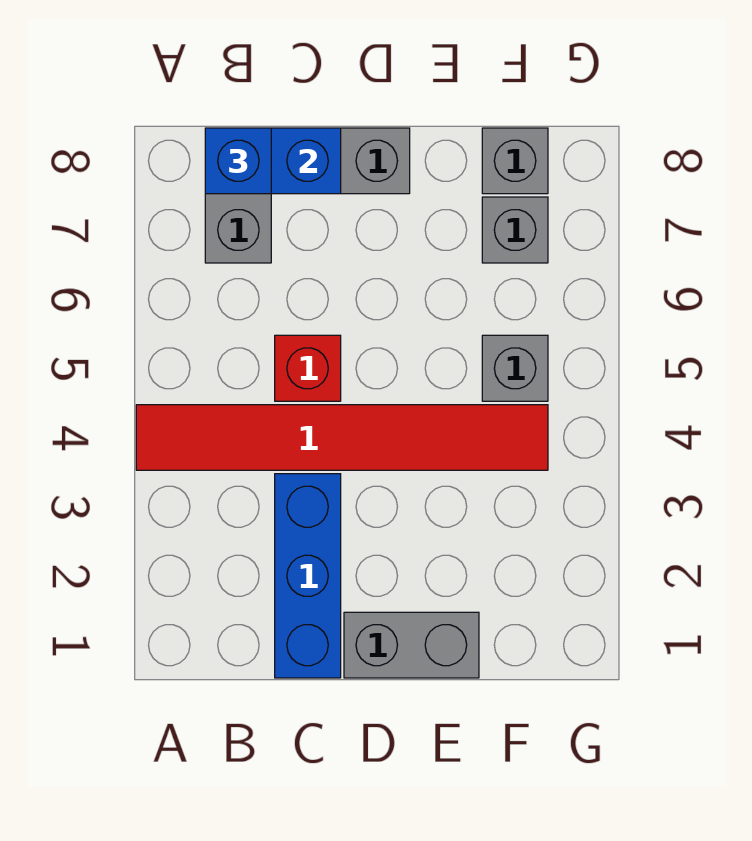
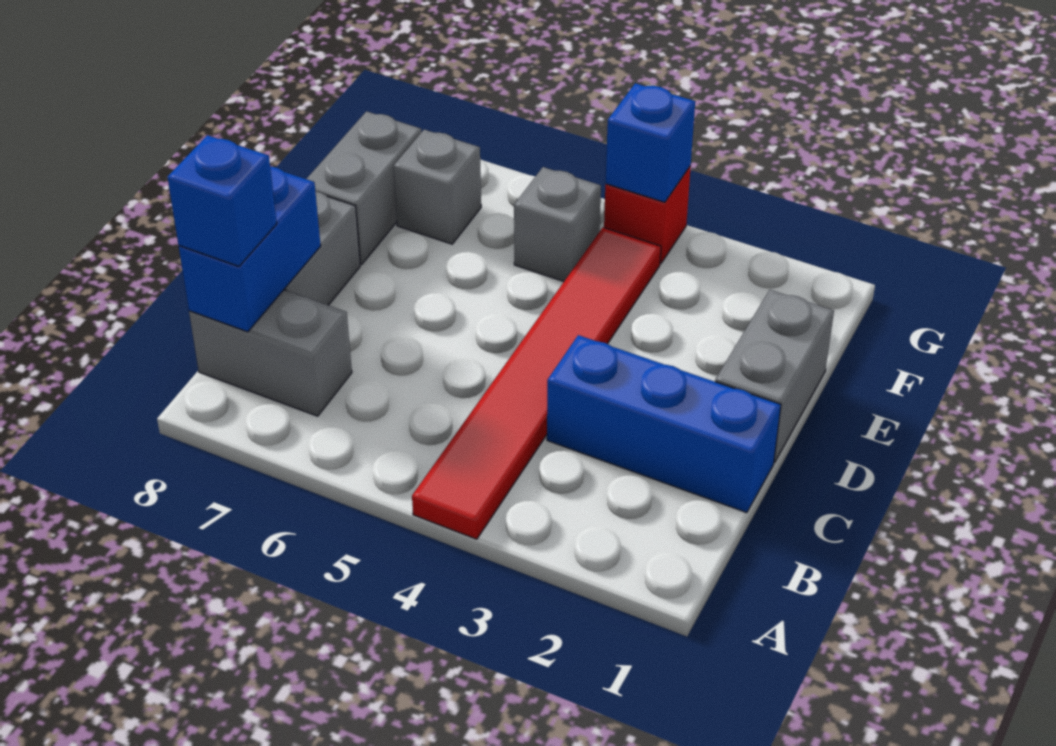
red 1x1 brick [275,335,341,401] -> red 1x1 brick moved to [604,166,691,264]
grey 1x1 brick [482,128,548,194] -> grey 1x2 brick [307,111,421,264]
none -> blue 1x1 brick [605,83,695,202]

